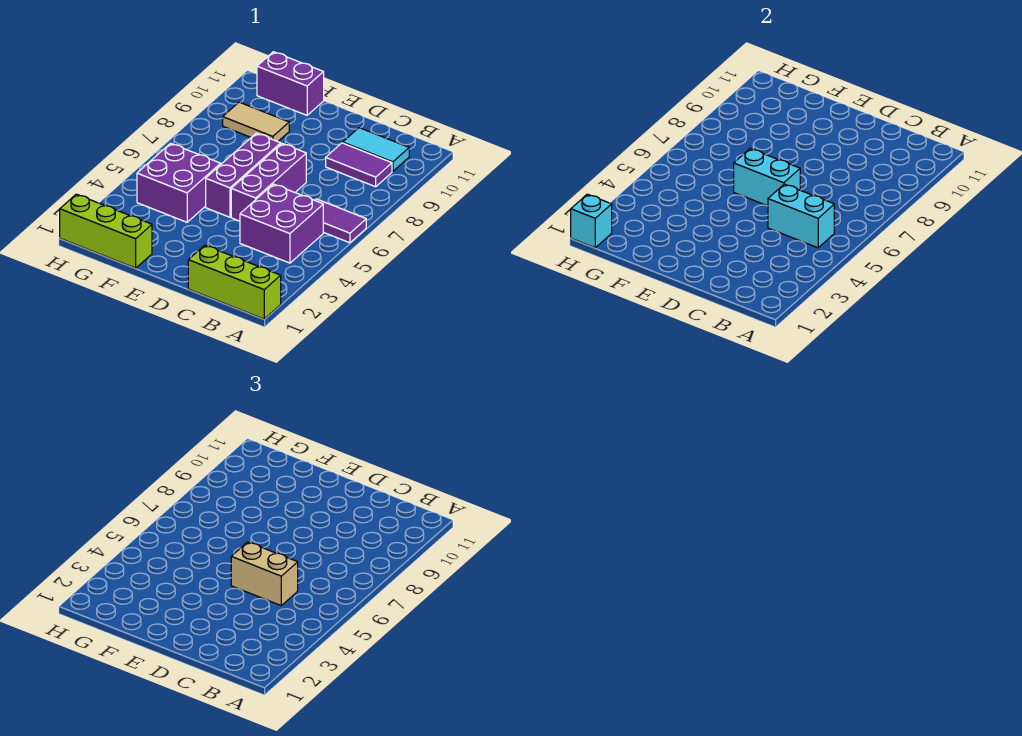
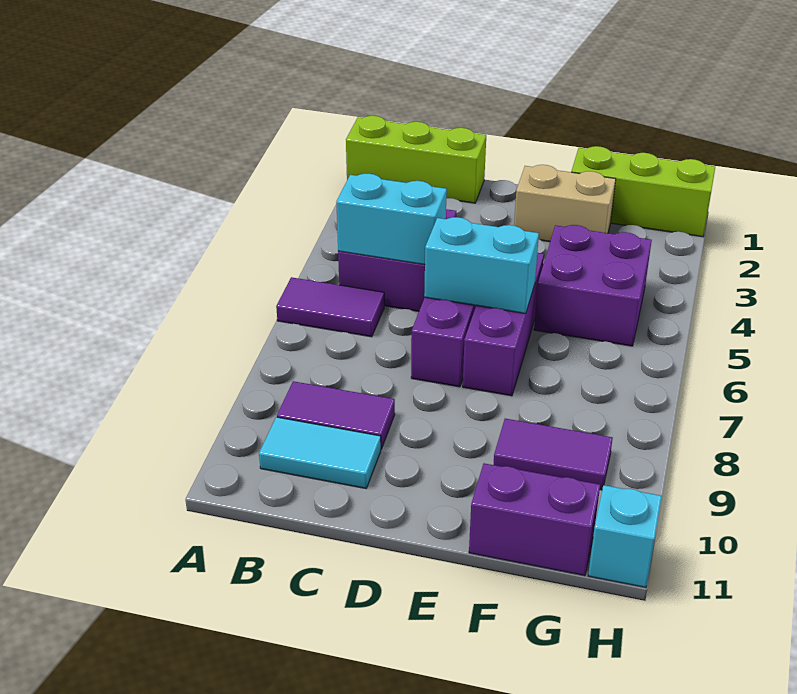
tan 1x2 brick [231,542,298,605] -> tan 1x2 brick moved to [514,165,616,242]
tan 1x2 tile [223,102,289,142] -> purple 1x2 tile [493,419,613,490]
cyan 1x1 brick [571,194,612,248] -> cyan 1x1 brick moved to [588,485,662,587]

